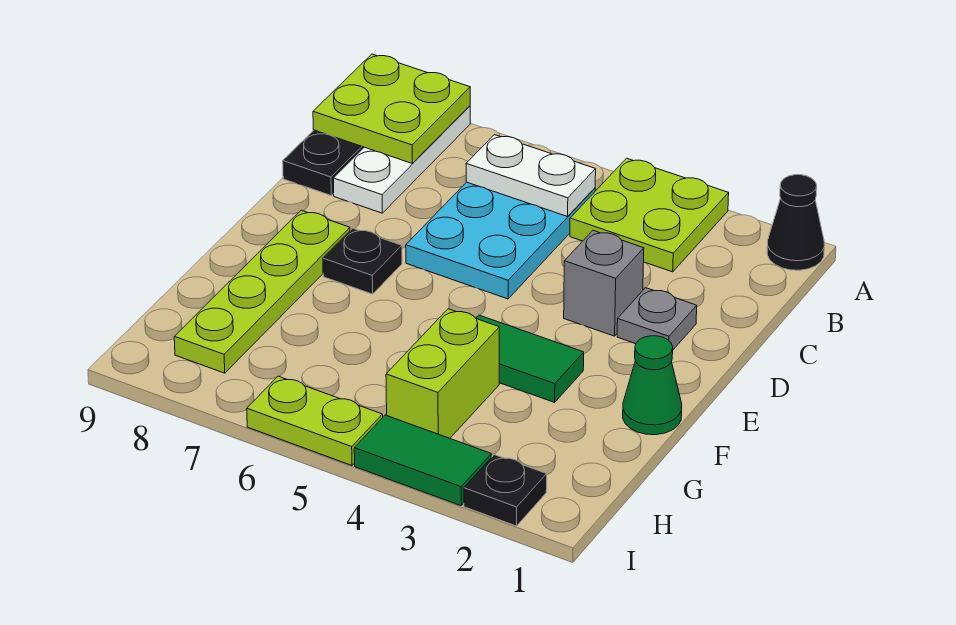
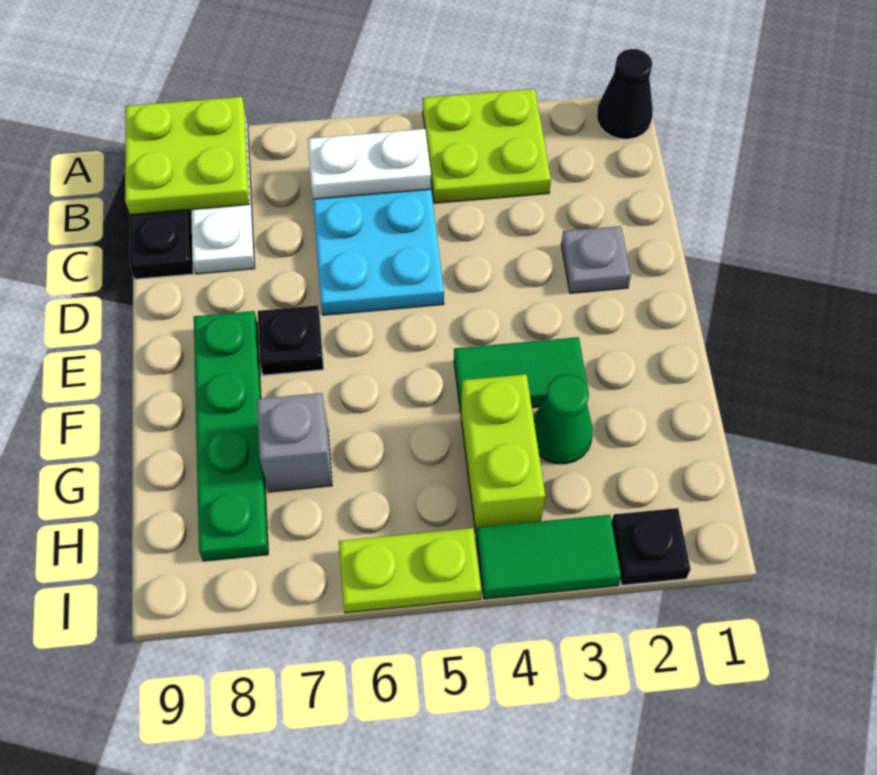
grey 1x1 brick [564,231,644,336] -> grey 1x1 brick moved to [257,393,332,492]
lime 1x4 plate [174,210,350,373] -> green 1x4 plate [194,311,268,561]
green 1x1 cone [623,336,682,435] -> green 1x1 cone moved to [533,375,593,464]

